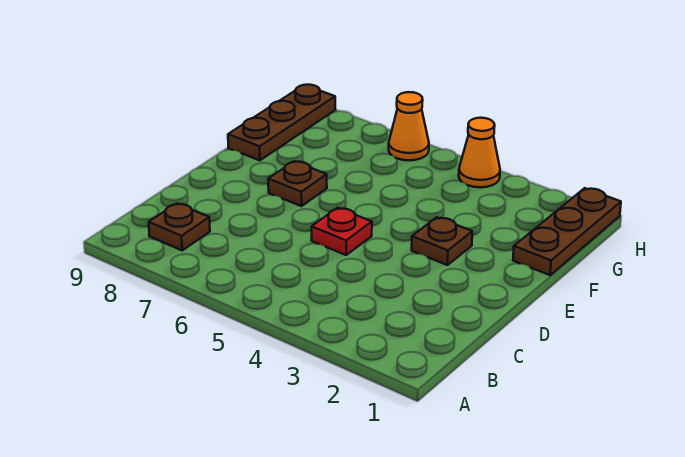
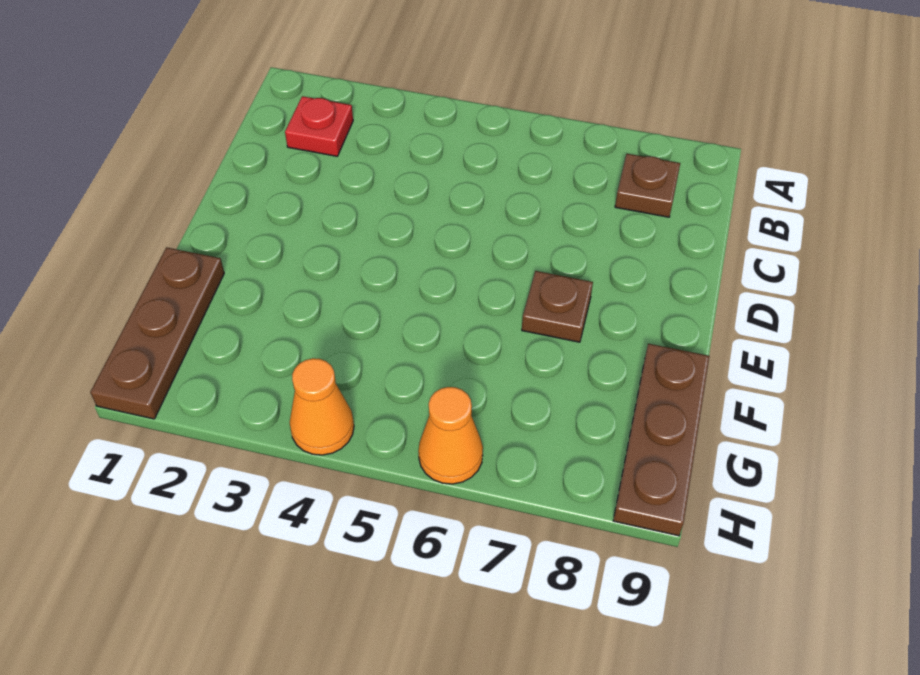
red 1x1 plate [312,208,372,255] -> red 1x1 plate moved to [285,96,353,156]
brown 1x1 plate [412,217,472,265] -> none

